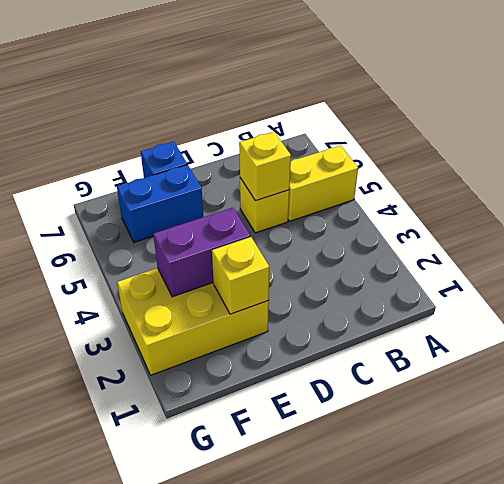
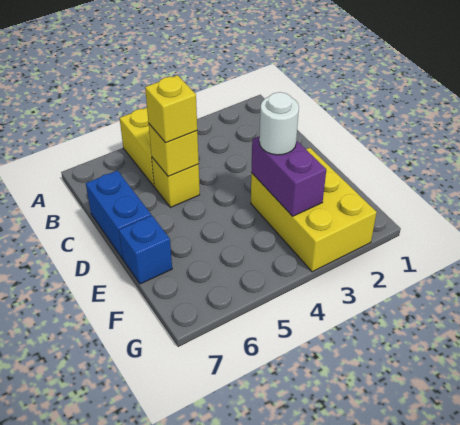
yellow 1x1 brick [212,237,269,314] -> yellow 1x1 brick moved to [145,75,197,143]
none -> white 1x1 round brick [259,92,299,155]
blue 1x2 brick [117,165,203,242] -> blue 1x2 brick moved to [86,171,151,259]

